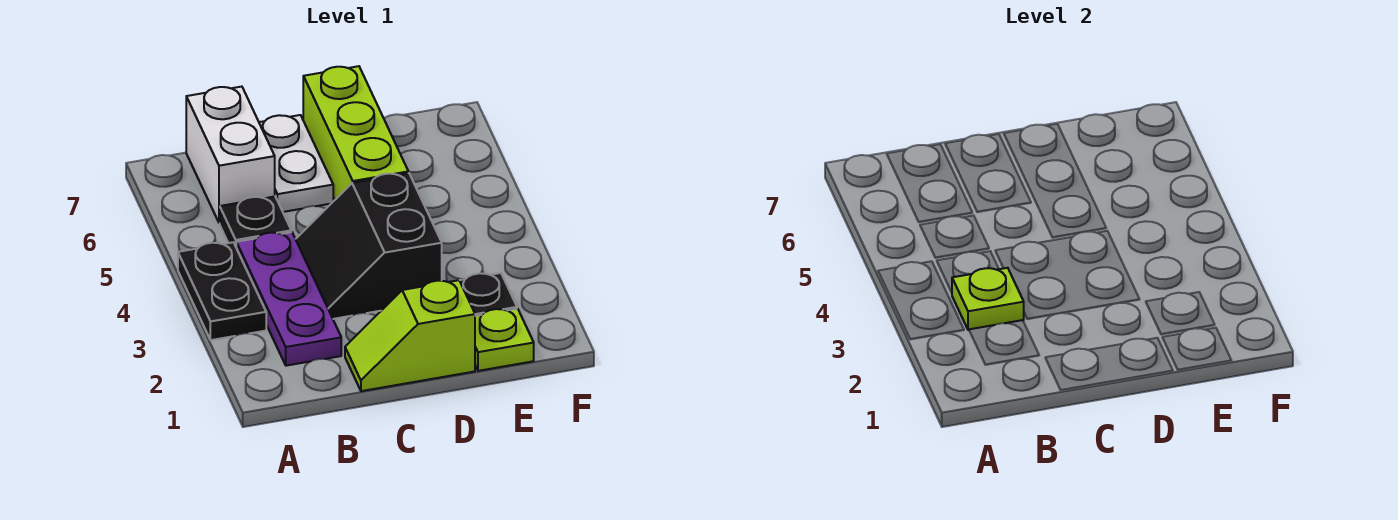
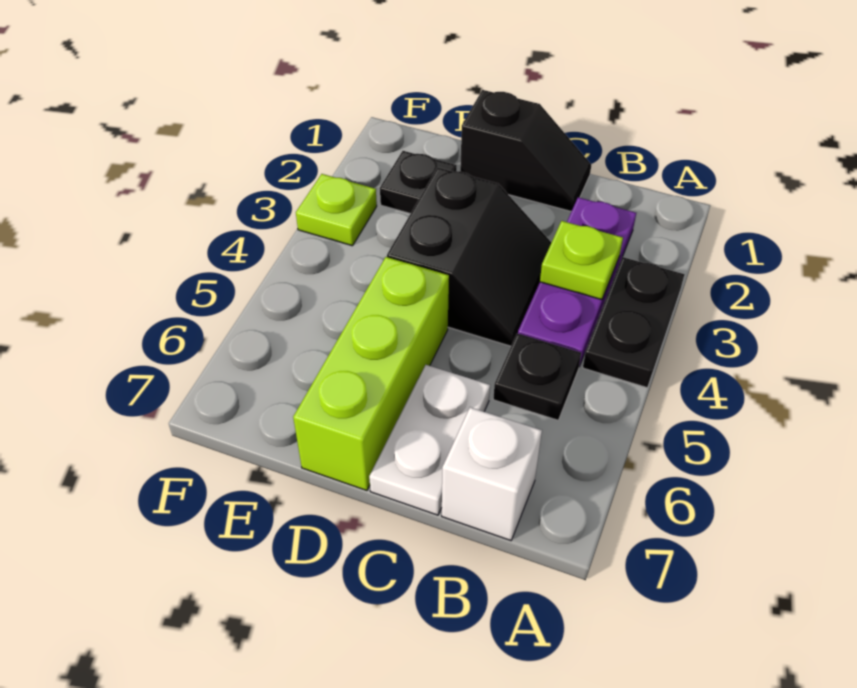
white 1x2 brick [186,87,275,223] -> white 1x1 brick [442,407,542,541]
lime 1x2 slope [345,280,475,391] -> black 1x2 slope [460,90,591,212]
lime 1x1 plate [475,309,534,371] -> lime 1x1 plate moved to [296,174,377,246]

